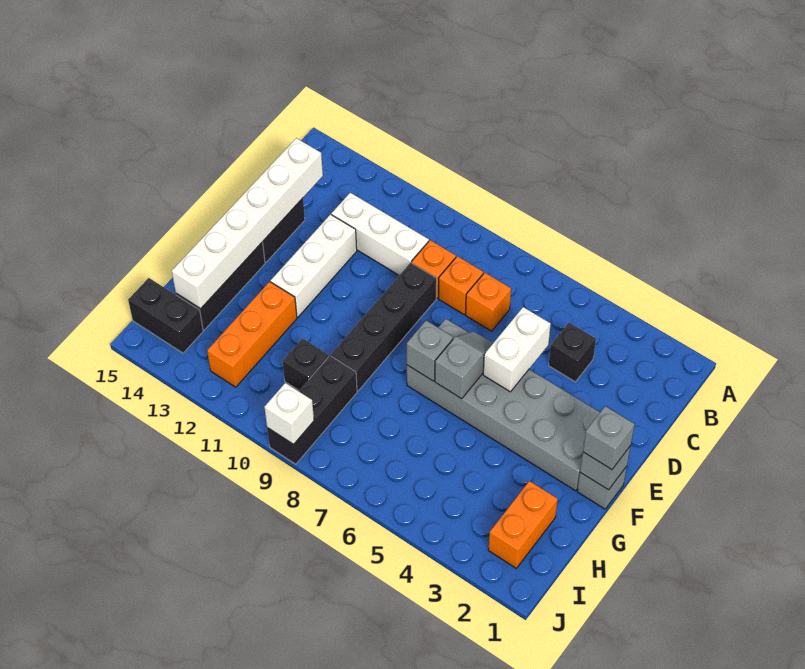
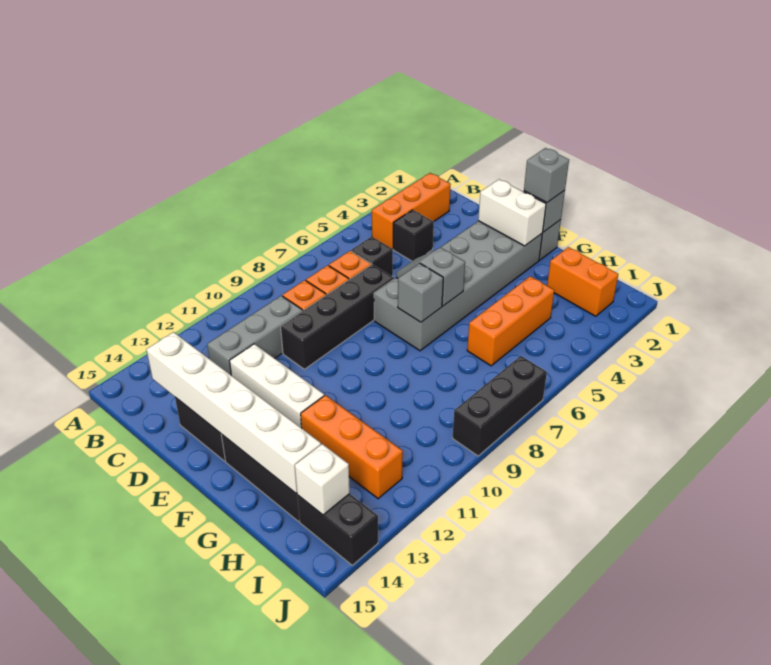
none -> orange 1x3 brick [372,173,451,249]
white 1x3 brick [332,193,429,275] -> grey 1x3 brick [207,296,303,375]
white 1x2 brick [483,307,551,392] -> white 1x2 brick moved to [478,179,546,246]
black 1x4 brick [331,263,437,391] -> black 1x4 brick turned to [280,265,394,369]
none -> orange 1x3 brick [467,276,554,366]
black 1x3 brick [267,356,357,464] -> black 1x3 brick turned to [453,356,547,456]
black 1x1 brick [283,338,329,390] -> black 1x1 brick moved to [351,237,393,276]
black 1x2 brick [128,278,203,353] -> black 1x2 brick turned to [297,494,378,565]
white 1x1 brick [265,383,314,444] -> white 1x1 brick moved to [295,444,350,515]

